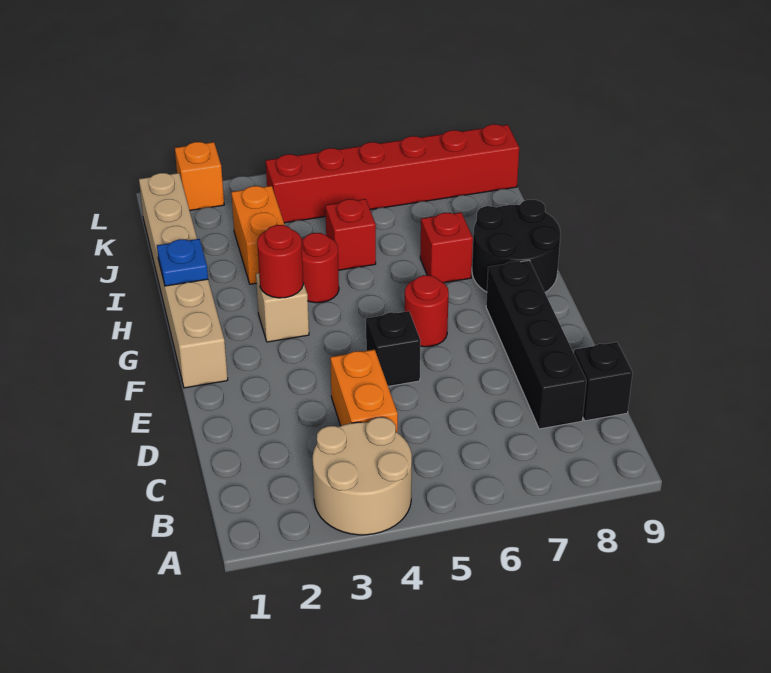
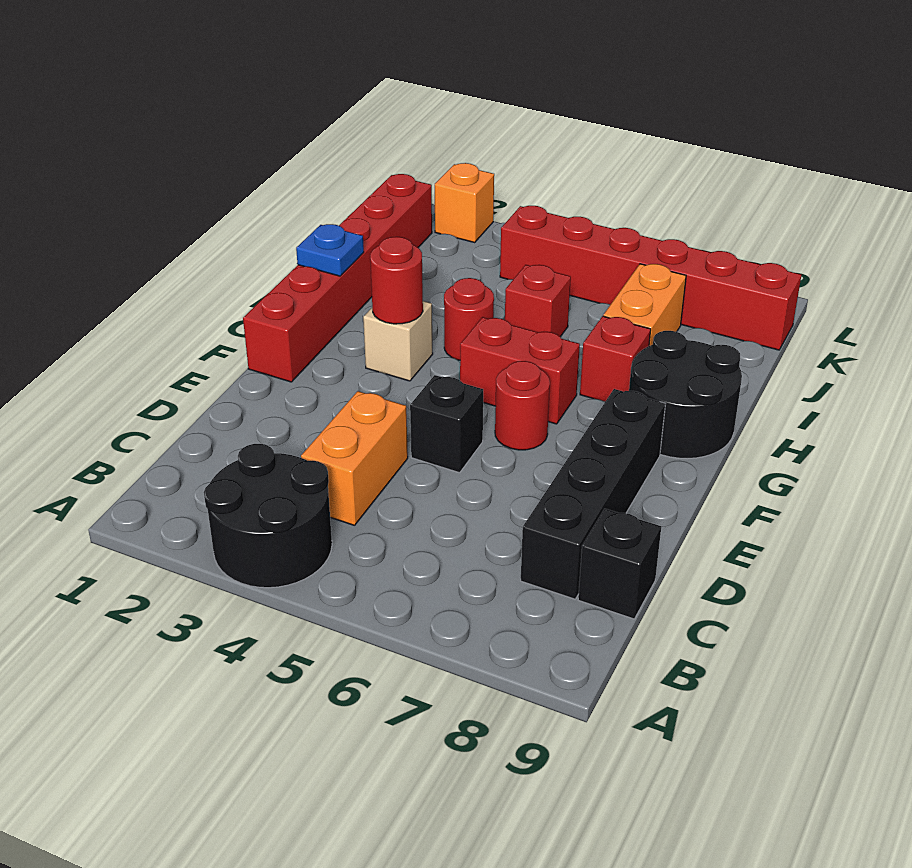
tan 2x2 round brick [313,417,412,535] -> black 2x2 round brick [204,444,332,588]
tan 1x6 brick [139,173,228,388] -> red 1x6 brick [243,174,432,382]
none -> red 1x2 brick [460,317,580,424]
orange 1x2 brick [231,186,285,284] -> orange 1x2 brick moved to [603,264,686,346]

